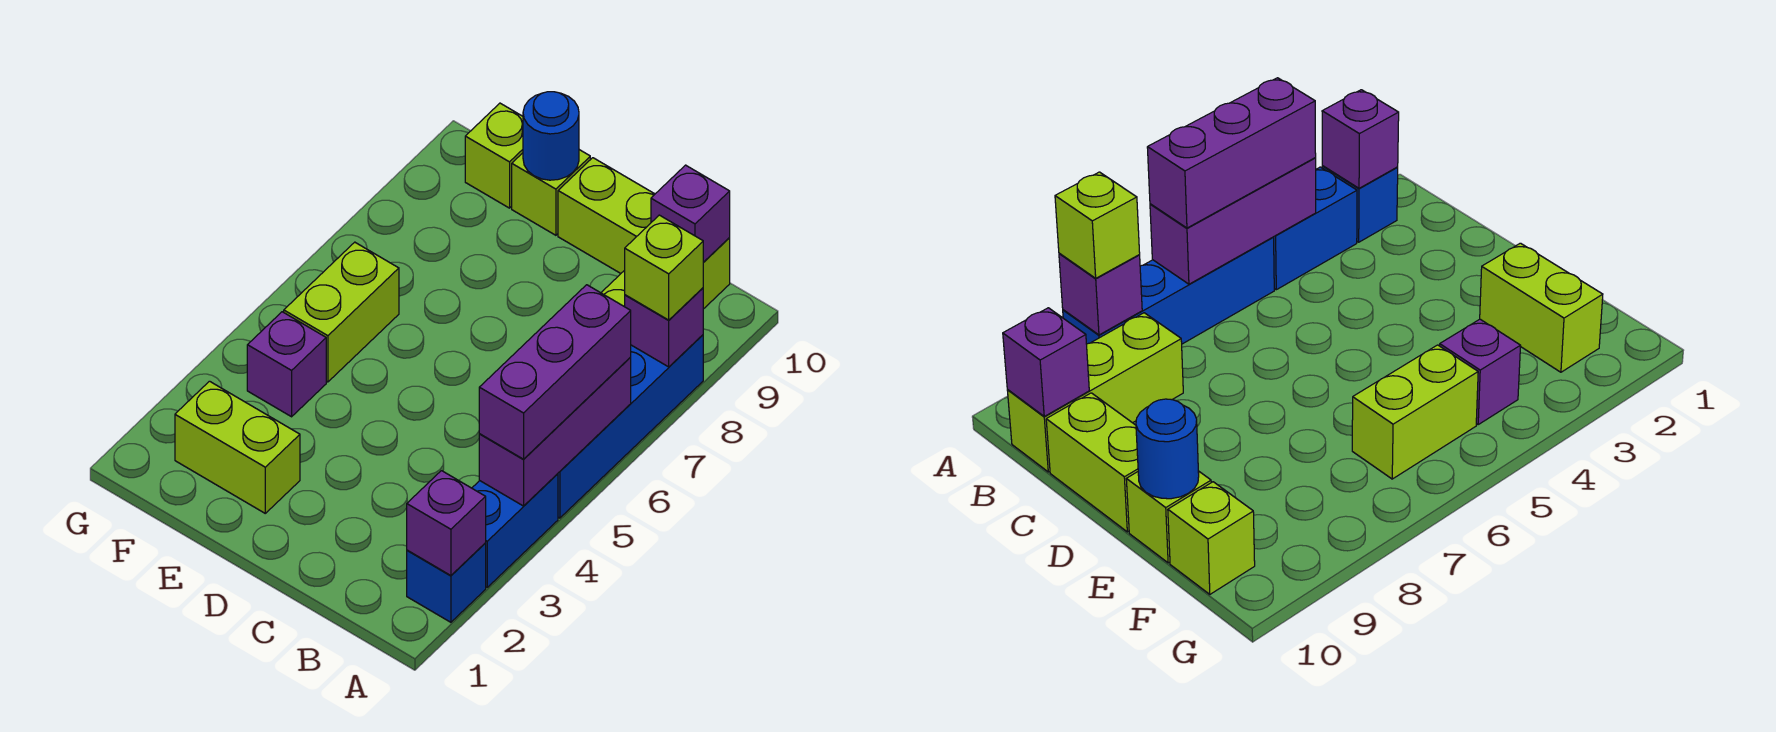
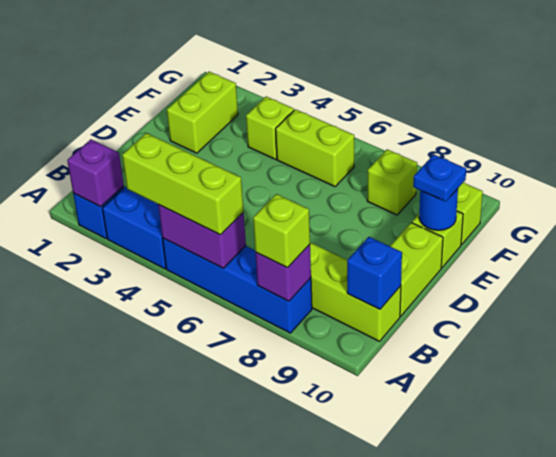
purple 1x3 brick [479,357,631,506] -> purple 1x2 brick [158,205,246,268]
purple 1x3 brick [479,285,631,459] -> lime 1x3 brick [122,133,244,235]
purple 1x1 brick [651,165,730,262] -> blue 1x1 brick [347,237,402,309]
none -> blue 1x1 plate [413,155,466,202]
purple 1x1 brick [247,312,326,417] -> lime 1x1 brick [246,97,294,159]
none -> lime 1x1 brick [367,149,417,215]

